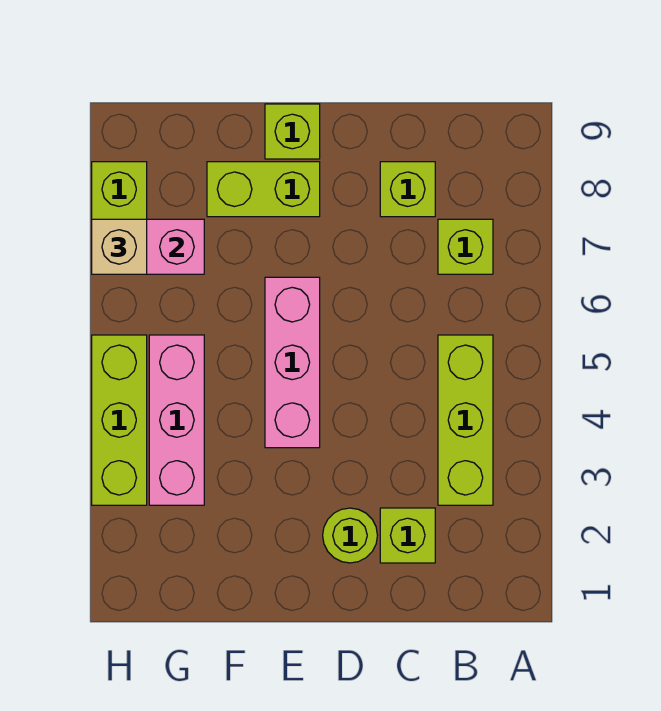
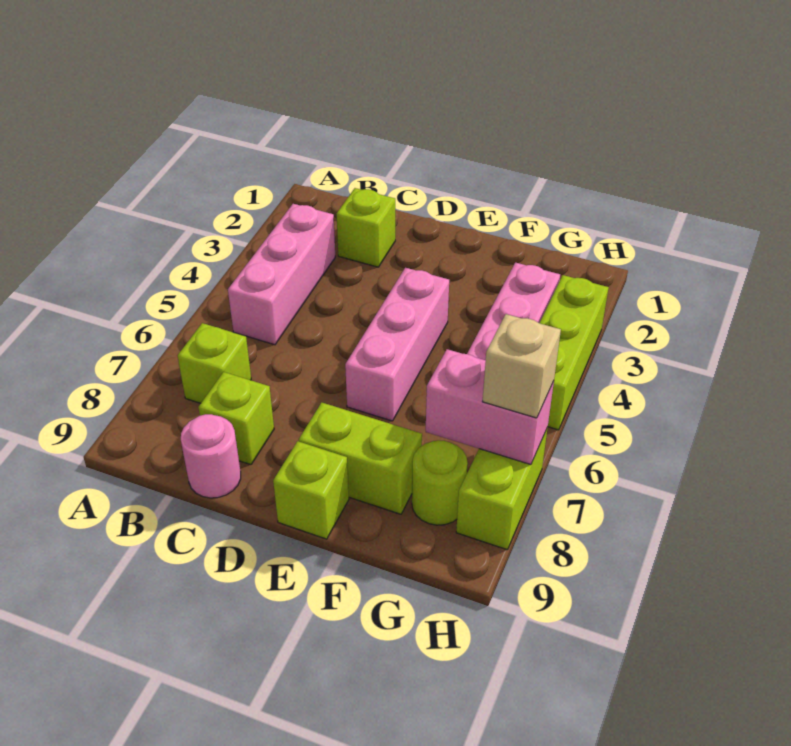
lime 1x3 brick [438,335,493,505] -> pink 1x3 brick [228,204,335,345]
none -> pink 1x1 round brick [181,414,241,498]
lime 1x1 round brick [323,508,377,563] -> lime 1x1 round brick moved to [412,440,468,525]

